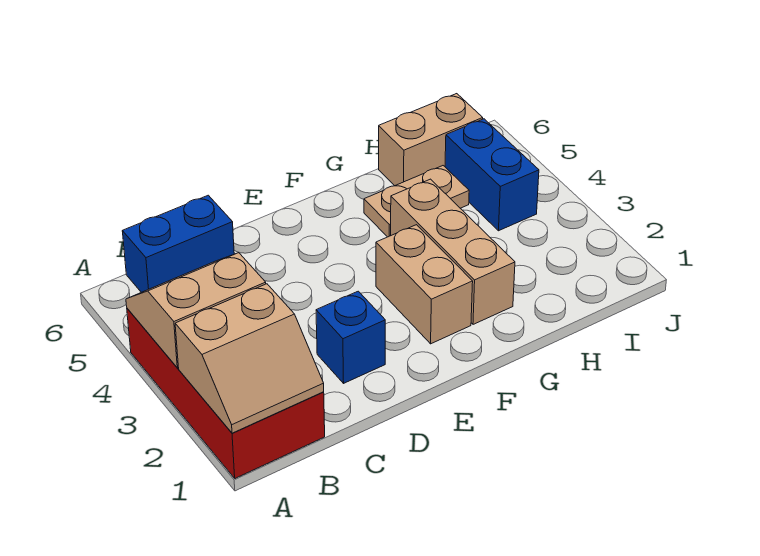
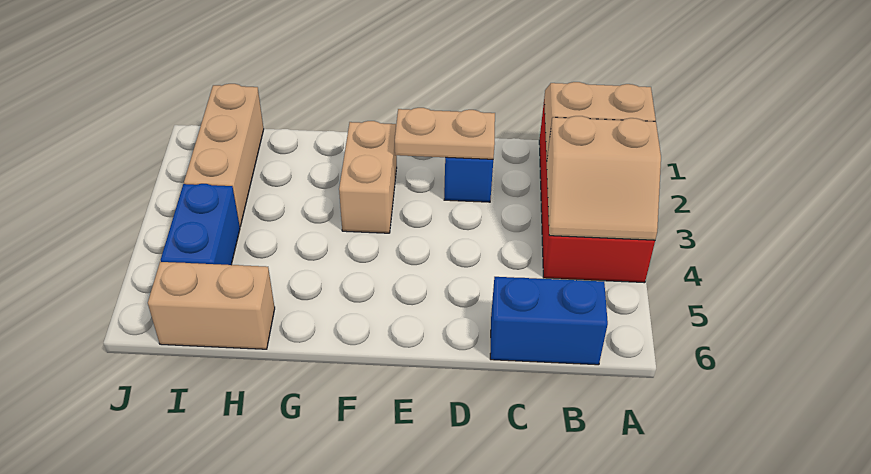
tan 1x3 brick [391,179,515,324] -> tan 1x3 brick moved to [184,84,264,226]
tan 1x2 plate [364,166,469,237] -> tan 1x2 plate moved to [395,108,495,159]

